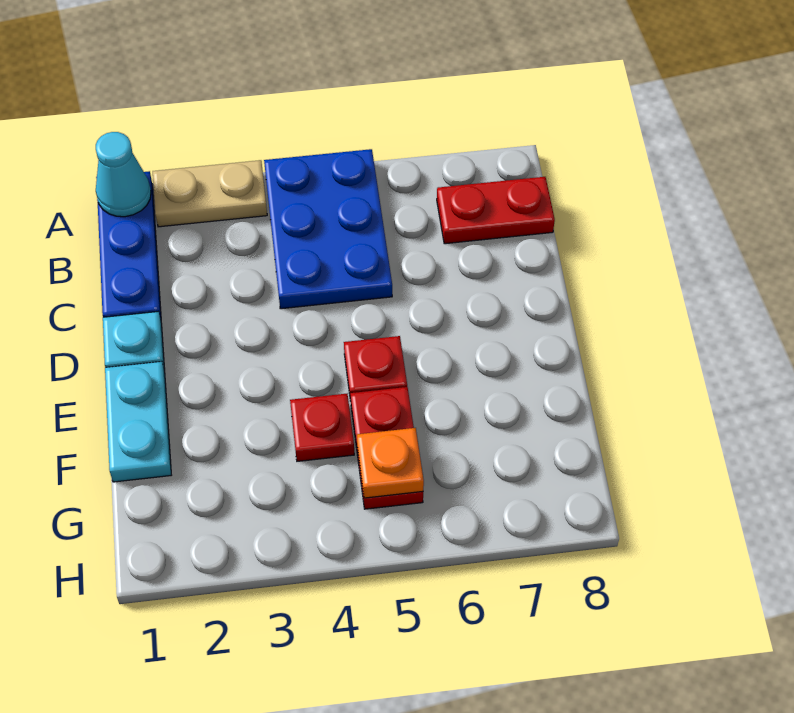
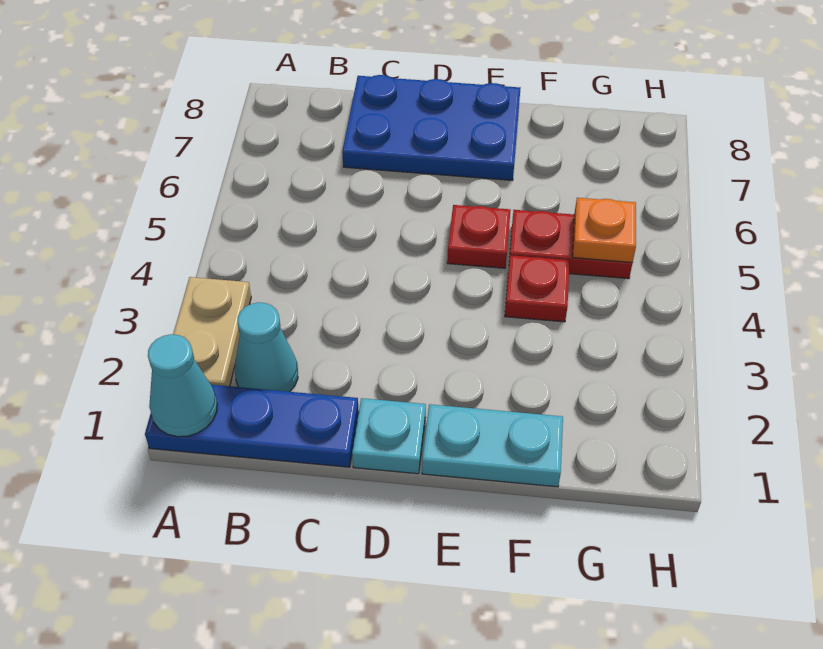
blue 2x3 plate [264,149,392,309] -> blue 2x3 plate moved to [342,75,520,180]
none -> cyan 1x1 cone [235,302,298,392]
red 1x2 plate [437,177,555,244] -> none

